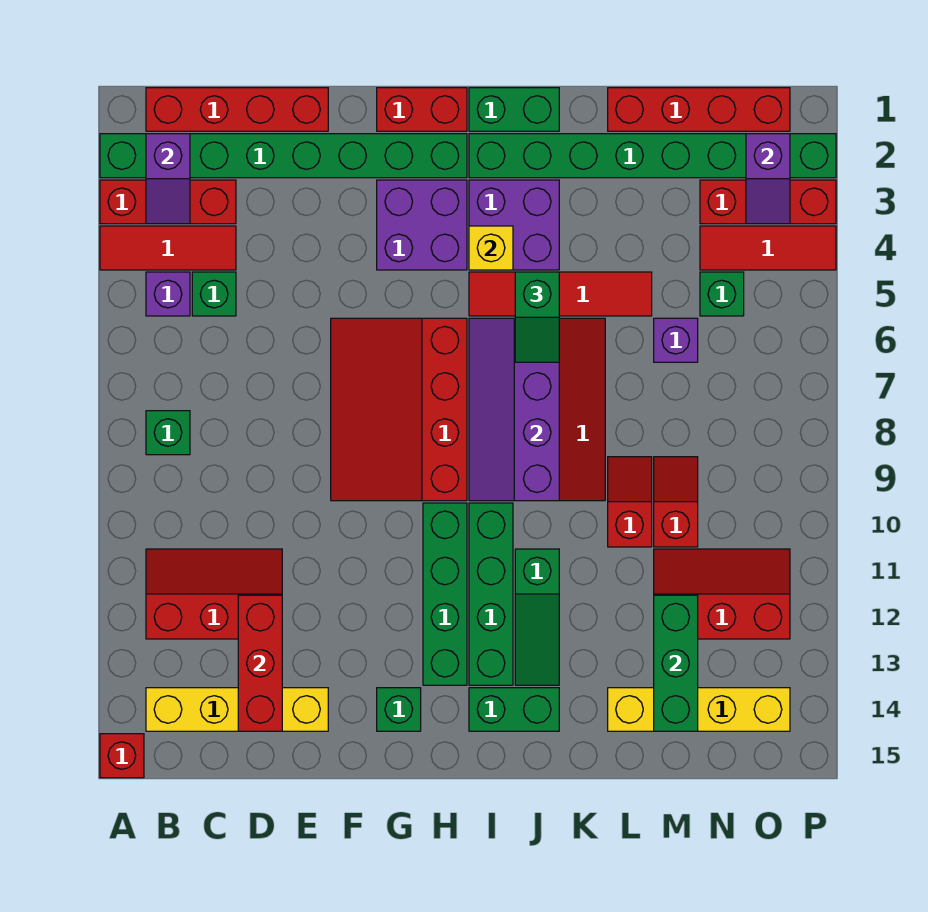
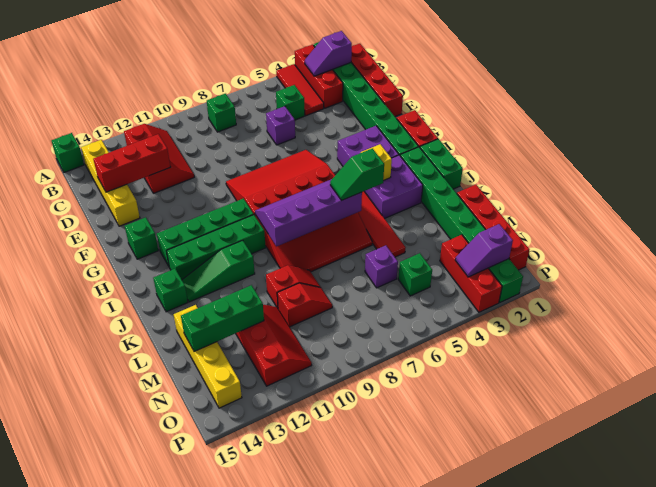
red 1x1 brick [100,734,144,778] -> green 1x1 brick [52,133,84,173]
purple 1x1 brick [146,272,190,316] -> purple 1x1 brick moved to [266,106,295,145]
green 1x2 brick [469,688,559,731] -> green 1x1 brick [153,269,188,312]
red 1x3 tile [700,226,836,270] -> none

